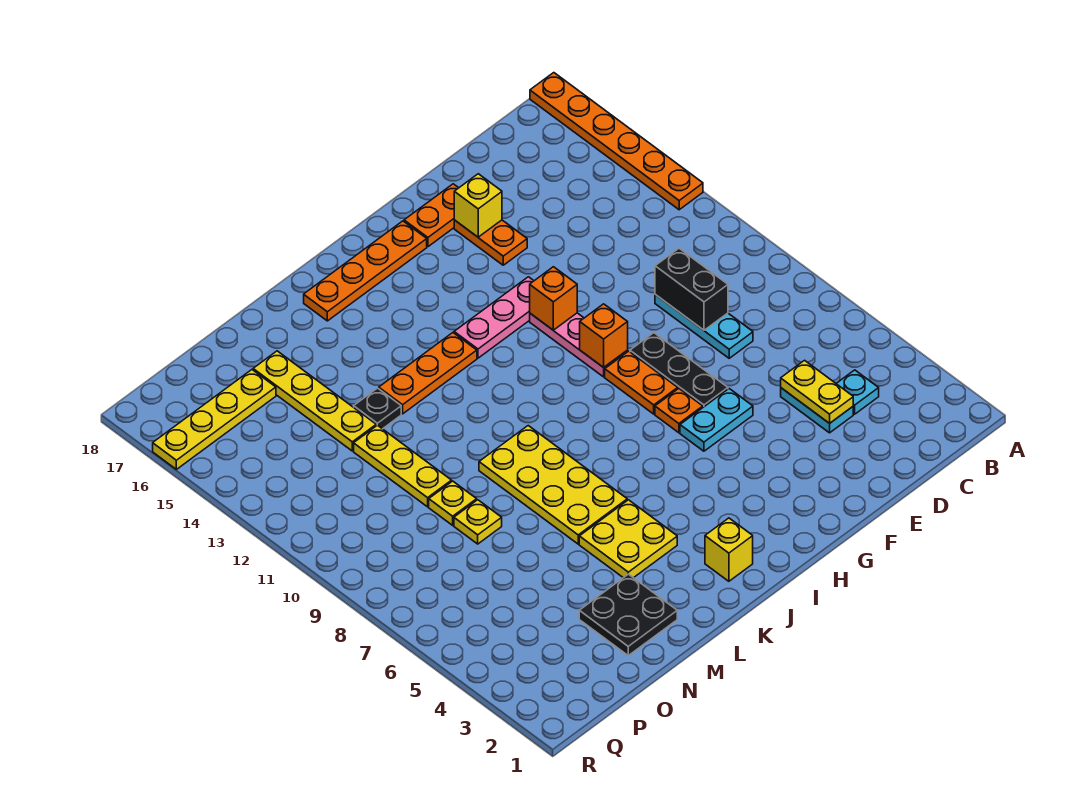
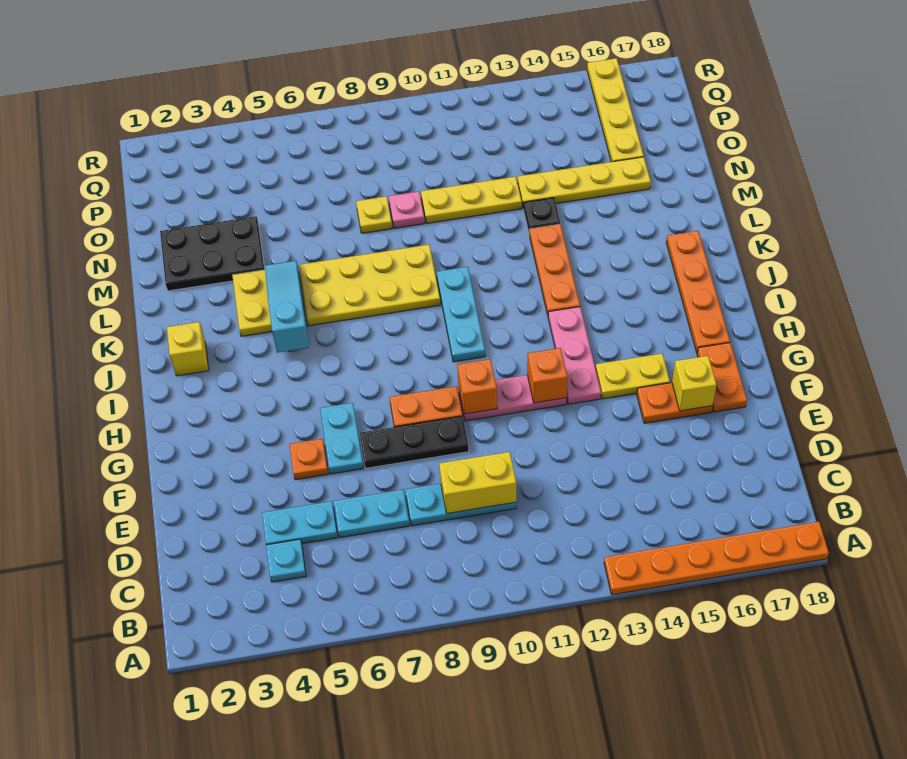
yellow 1x2 plate [781,360,853,423] -> yellow 1x2 plate moved to [596,354,670,399]
none -> cyan 1x2 plate [334,490,409,537]
black 1x2 brick [655,248,728,330] -> yellow 1x2 brick [439,452,516,514]
orange 1x1 plate [655,389,703,433] -> orange 1x1 plate moved to [289,439,328,480]
none -> cyan 1x3 plate [436,267,485,362]
none -> cyan 1x3 slope [265,261,309,353]
black 2x2 plate [579,574,677,655] -> black 2x3 plate [160,216,265,291]
yellow 1x1 plate [429,481,477,525] -> pink 1x1 plate [388,191,425,228]

